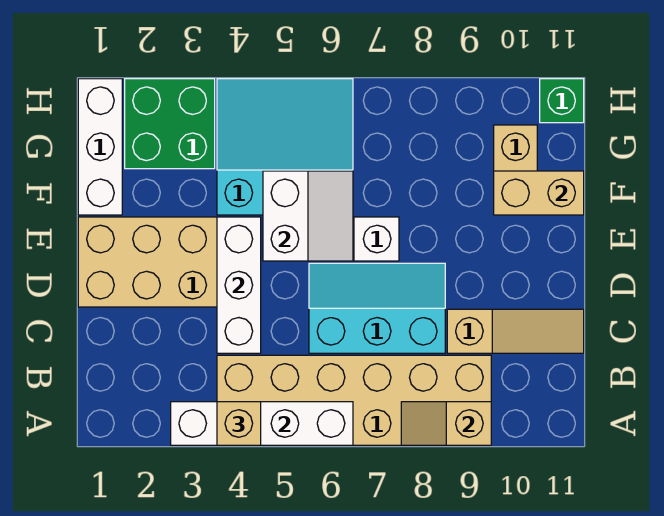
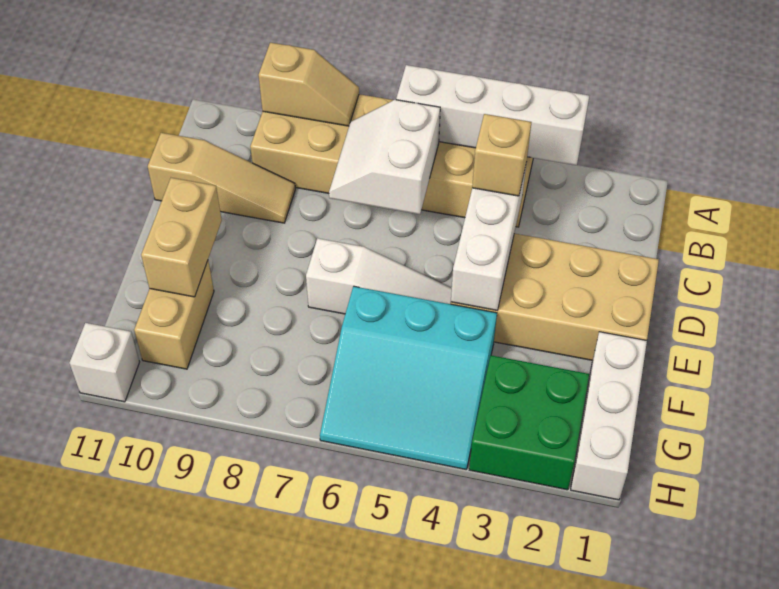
tan 1x1 brick [217,402,261,445] -> tan 1x1 brick moved to [472,114,531,196]
cyan 2x3 slope [309,263,445,353] -> none
tan 1x3 slope [447,309,584,353] -> tan 1x3 slope turned to [148,133,295,223]
white 2x2 slope [263,171,353,261] -> white 2x2 slope moved to [329,100,440,214]
tan 1x2 brick [494,171,584,215] -> tan 1x2 brick turned to [141,178,222,297]
green 1x1 brick [540,79,584,123] -> white 1x1 brick [69,323,139,402]

